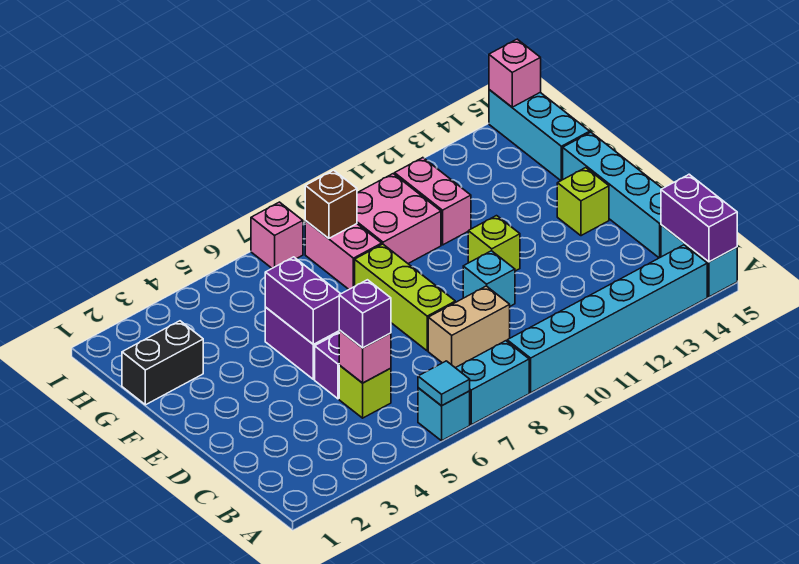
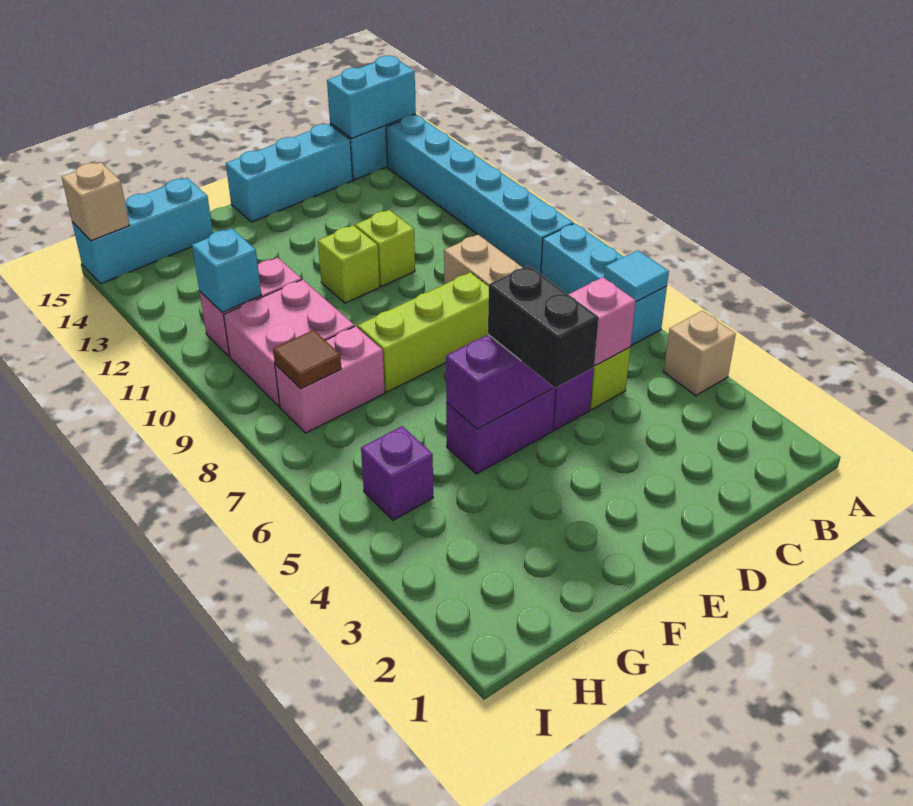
none -> tan 1x1 brick [664,311,736,396]
purple 1x2 brick [661,174,737,262] -> cyan 1x2 brick [327,56,416,139]
purple 1x1 brick [339,280,391,348] -> purple 1x1 brick moved to [361,426,433,520]
cyan 1x4 brick [563,132,662,258] -> cyan 1x3 brick [226,124,353,222]
cyan 1x1 brick [463,251,515,306] -> cyan 1x1 brick moved to [192,228,261,313]
lime 1x1 brick [557,168,609,236] -> lime 1x1 brick moved to [355,210,415,287]
black 1x2 brick [122,321,203,405] -> black 1x2 brick moved to [488,265,599,388]
brown 1x1 brick [305,170,357,238] -> brown 1x1 tile [273,330,341,389]
pink 1x1 brick [251,202,303,268] -> none
pink 1x1 brick [489,39,541,107] -> tan 1x1 brick [62,162,130,241]

